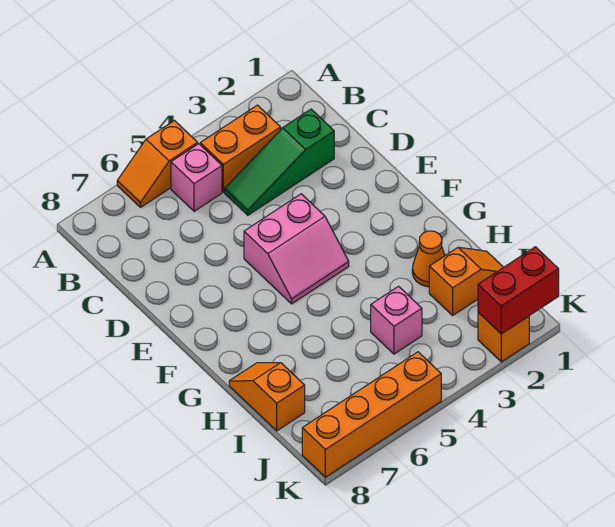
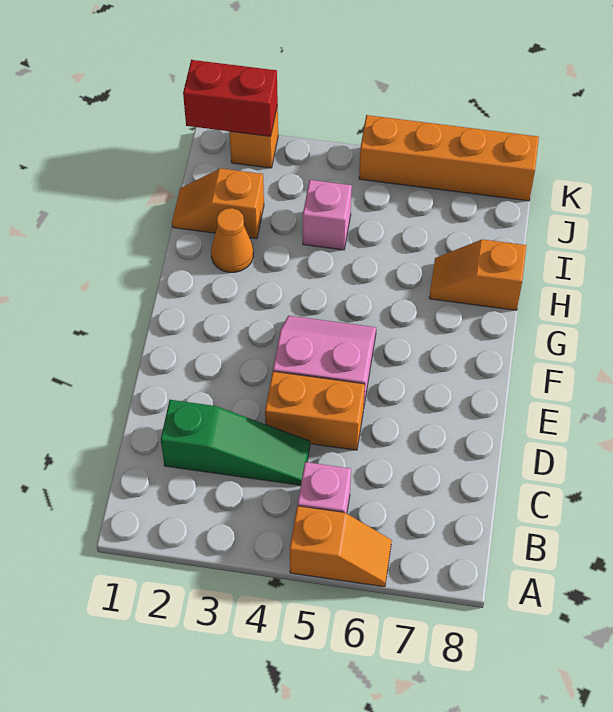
orange 1x2 brick [200,105,281,192] -> orange 1x2 brick moved to [265,371,365,450]
orange 1x2 slope [229,363,305,431] -> orange 1x2 slope turned to [429,239,526,310]

